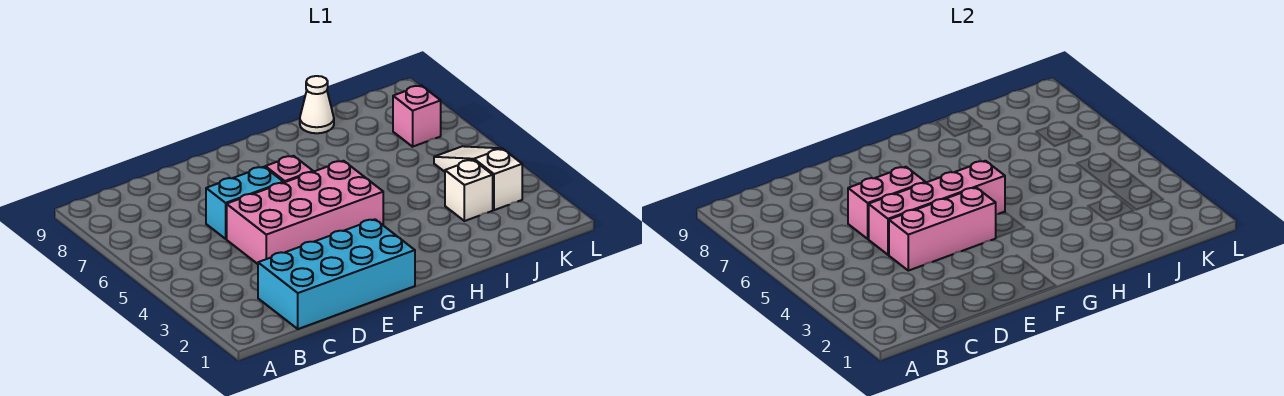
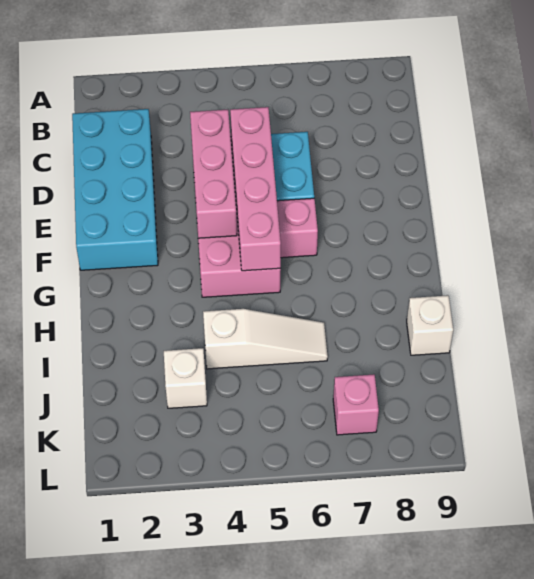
pink 1x2 brick [848,167,925,239] -> none
white 1x1 cone [300,76,334,133] -> white 1x1 brick [407,295,453,355]
white 1x3 slope [434,146,522,210] -> white 1x3 slope moved to [203,309,328,369]

